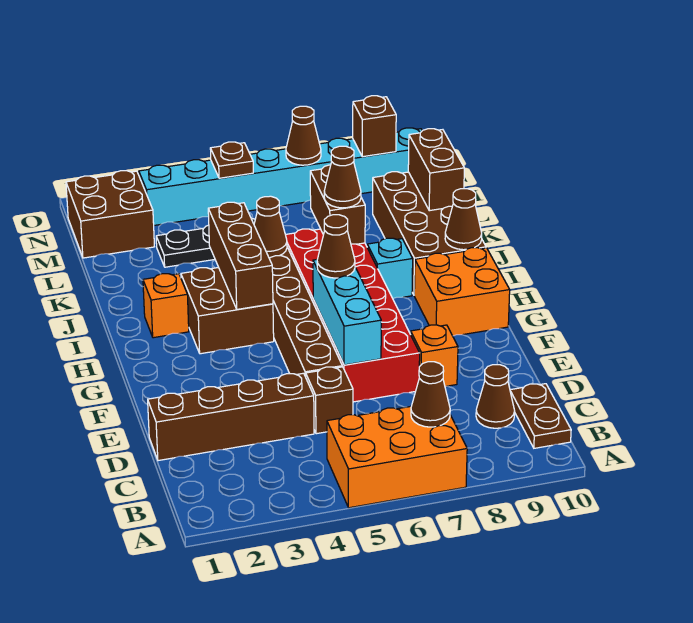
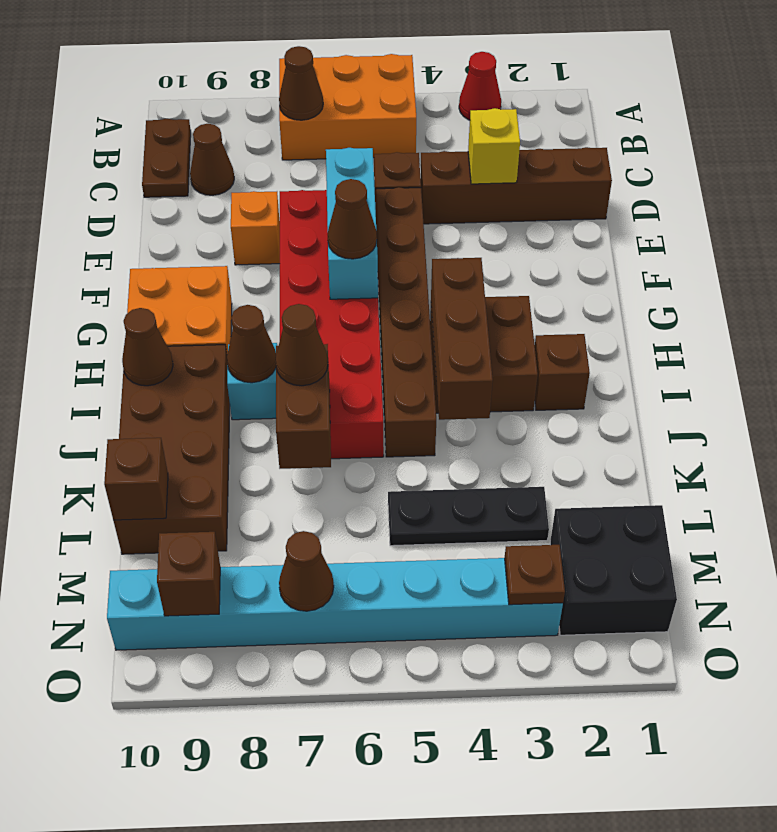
none -> red 1x1 cone [459,52,501,120]
none -> yellow 1x1 brick [468,108,520,184]
orange 1x1 brick [143,274,189,338] -> brown 1x1 brick [535,334,590,410]
brown 1x1 cone [254,196,287,258] -> brown 1x1 cone moved to [227,305,276,383]
brown 1x2 brick [408,129,464,211] -> brown 1x1 brick [104,438,168,520]
brown 2x2 brick [66,171,154,258] -> black 2x2 brick [550,505,677,635]
brown 1x1 plate [210,142,253,178] -> brown 1x1 plate moved to [505,545,565,605]

